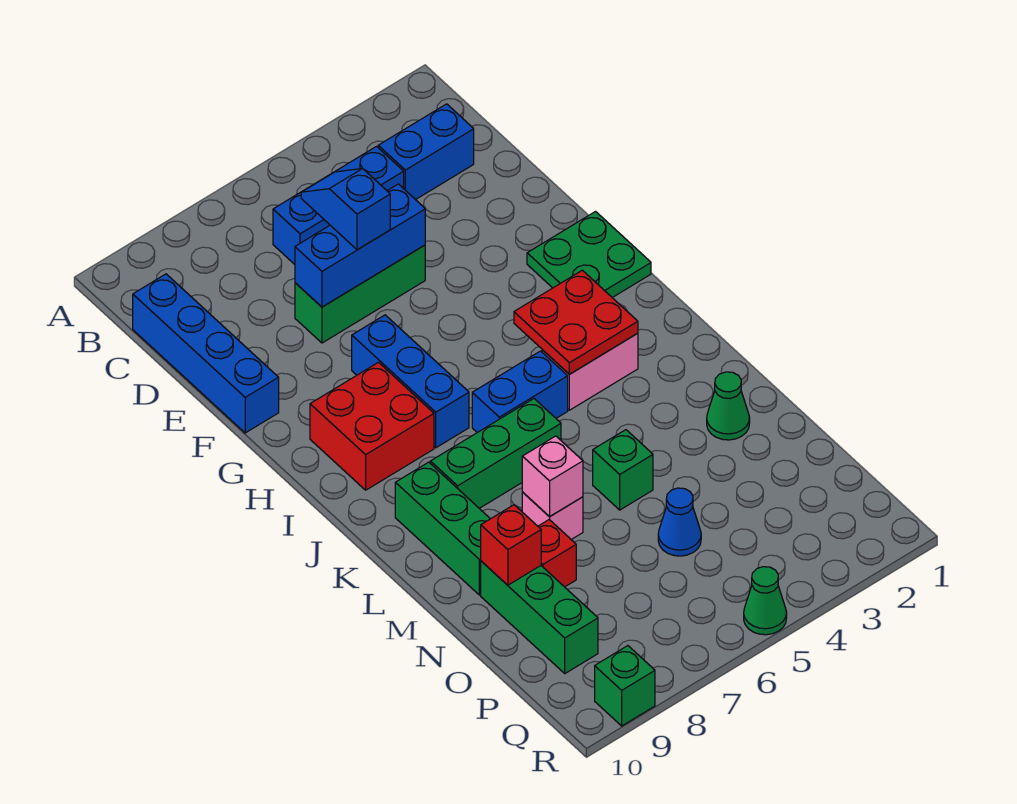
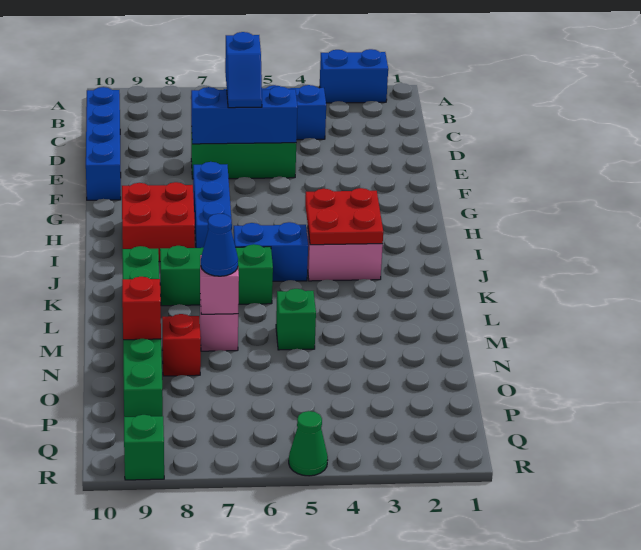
blue 1x2 brick [378,104,474,200] -> blue 1x2 brick moved to [320,49,388,103]
blue 1x2 slope [301,169,390,250] -> blue 1x2 slope turned to [225,32,262,108]
green 2x2 plate [527,212,651,298] -> none
green 1x1 cone [707,372,750,440] -> none
blue 1x1 cone [658,488,701,556] -> blue 1x1 cone moved to [200,214,238,276]

